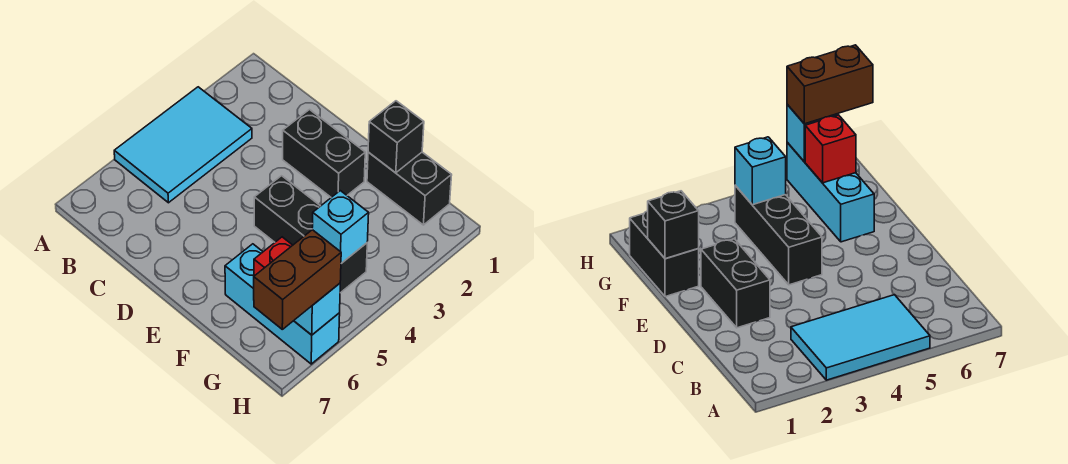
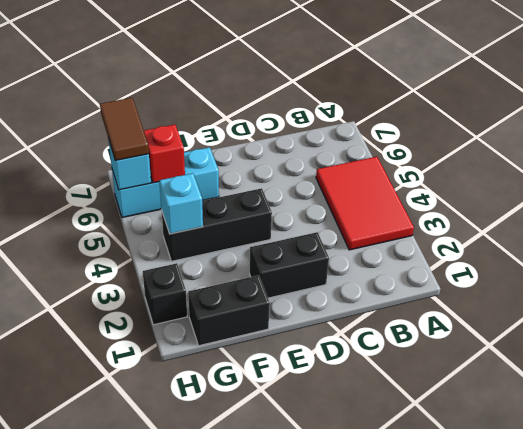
cyan 2x3 tile [114,87,252,203] -> red 2x3 tile [316,157,414,250]
black 1x1 brick [368,101,424,173] -> black 1x1 brick moved to [143,263,187,325]
brown 1x2 brick [254,230,341,329] -> brown 1x2 tile [100,98,149,161]

